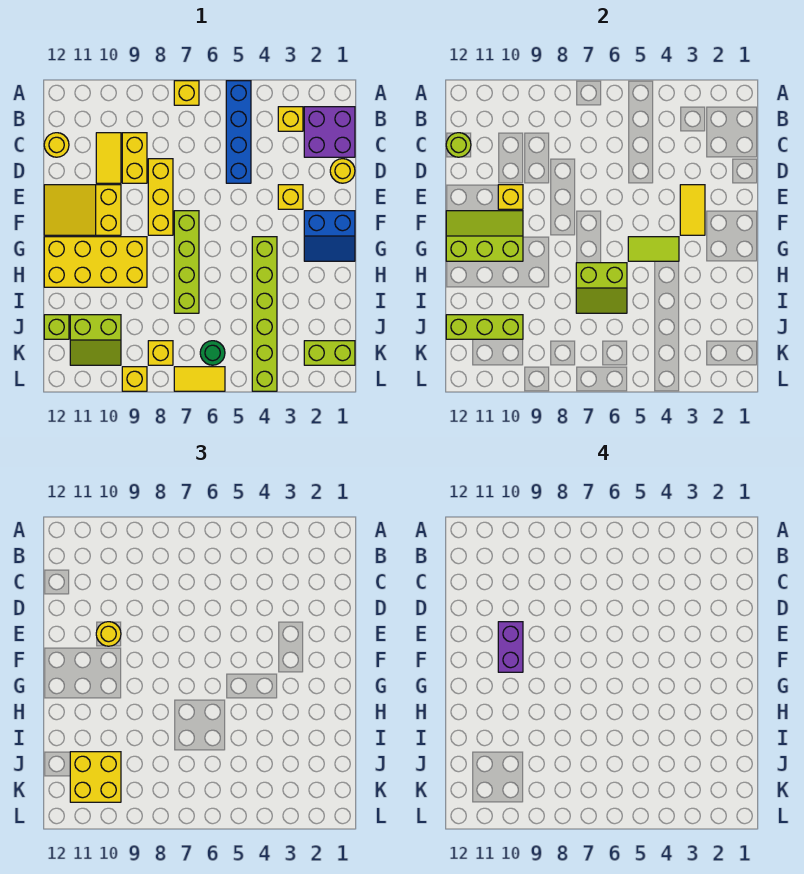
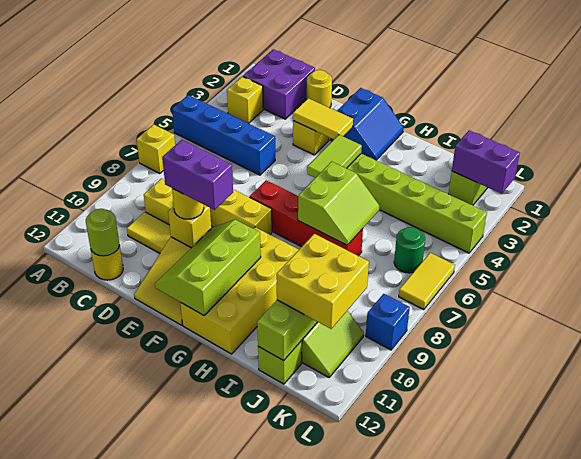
lime 1x4 brick [174,211,199,313] -> red 1x4 brick [250,180,363,256]
none -> purple 1x2 brick [452,130,520,194]
yellow 1x1 brick [148,341,173,365] -> none
yellow 1x1 brick [122,367,147,391] -> blue 1x1 brick [366,294,410,350]

